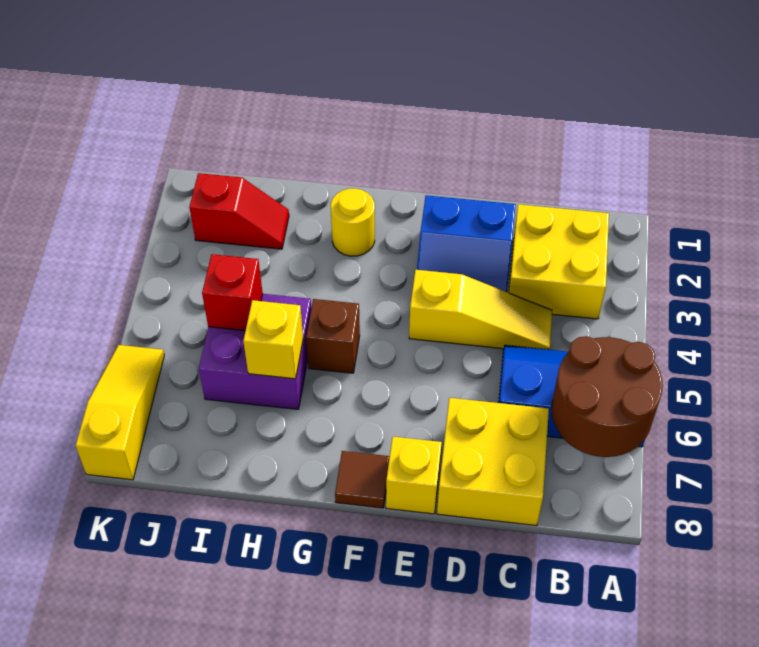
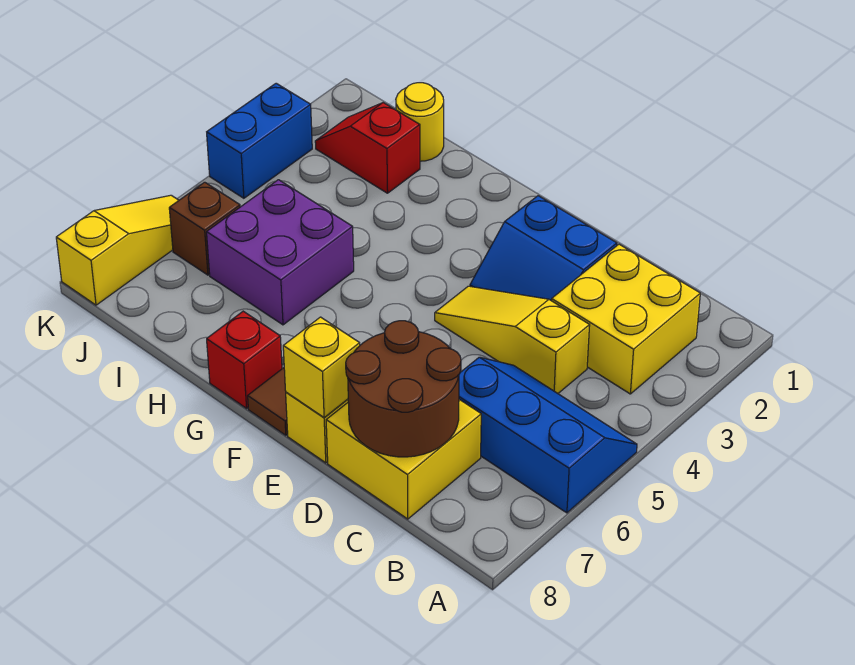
brown 2x2 round brick [552,336,663,457] -> brown 2x2 round brick moved to [346,321,461,457]
yellow 1x3 slope [409,270,552,350] -> yellow 1x3 slope turned to [435,286,590,393]
yellow 1x1 round brick [331,188,375,256] -> yellow 1x1 round brick moved to [396,83,444,161]
brown 1x1 brick [306,299,360,373] -> brown 1x1 brick moved to [169,182,240,275]
yellow 1x1 brick [243,300,303,379] -> yellow 1x1 brick moved to [283,317,360,418]
red 1x2 slope [189,173,289,249] -> red 1x2 slope turned to [315,103,420,193]
red 1x1 brick [202,254,263,331] -> red 1x1 brick moved to [207,311,282,408]
none -> blue 1x2 brick [207,83,312,198]

